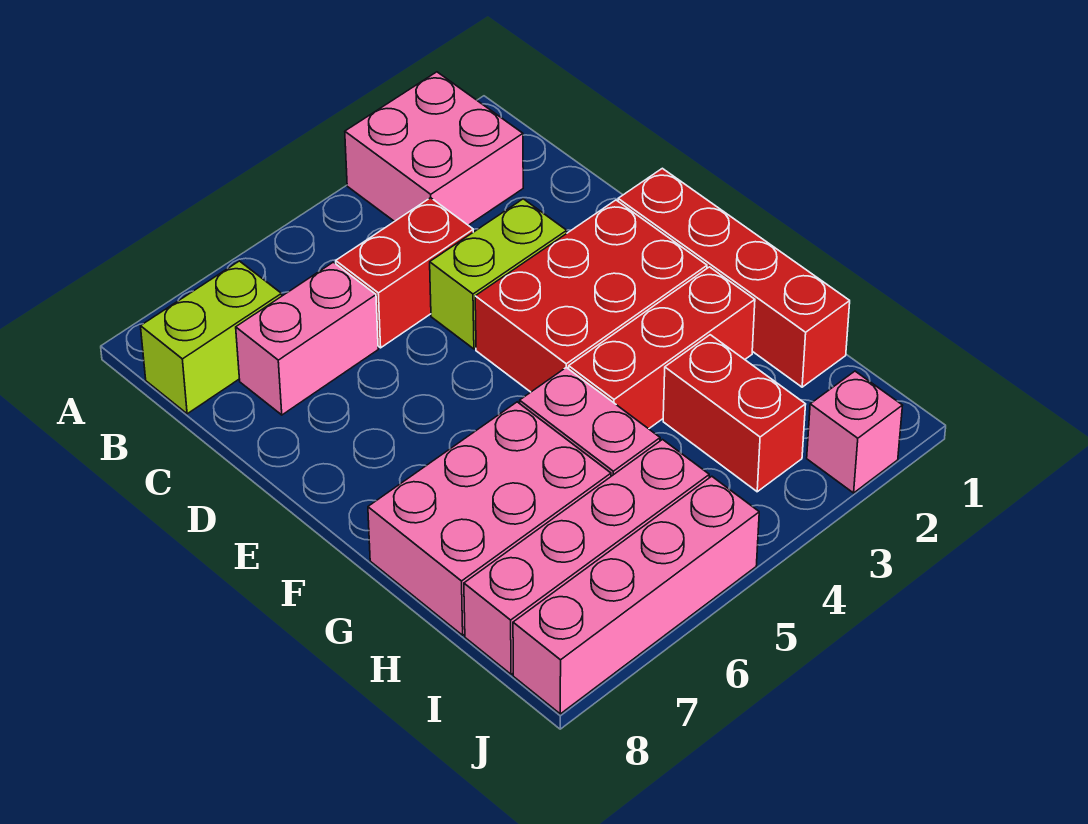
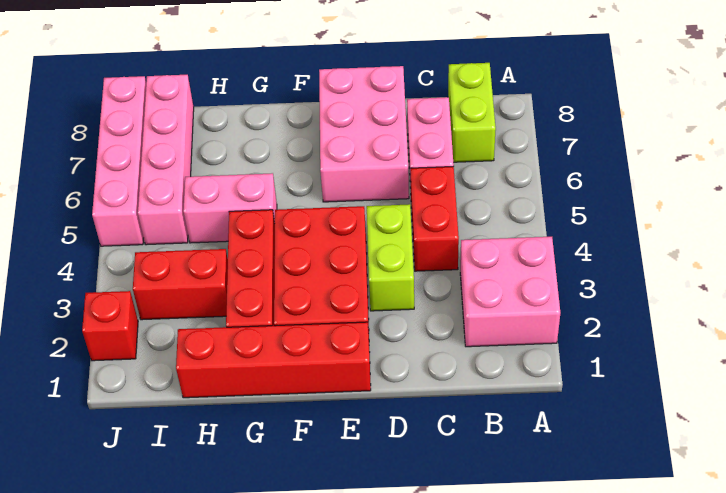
pink 2x3 brick [368,402,611,635] -> pink 2x3 brick moved to [319,66,409,202]
pink 1x1 brick [807,371,903,493] -> red 1x1 brick [82,291,138,361]

